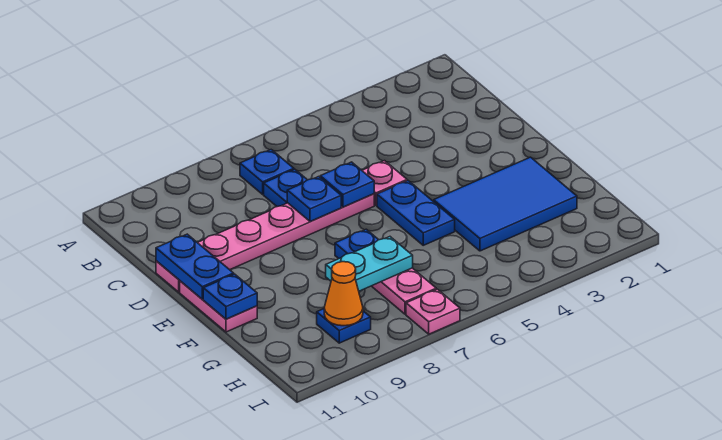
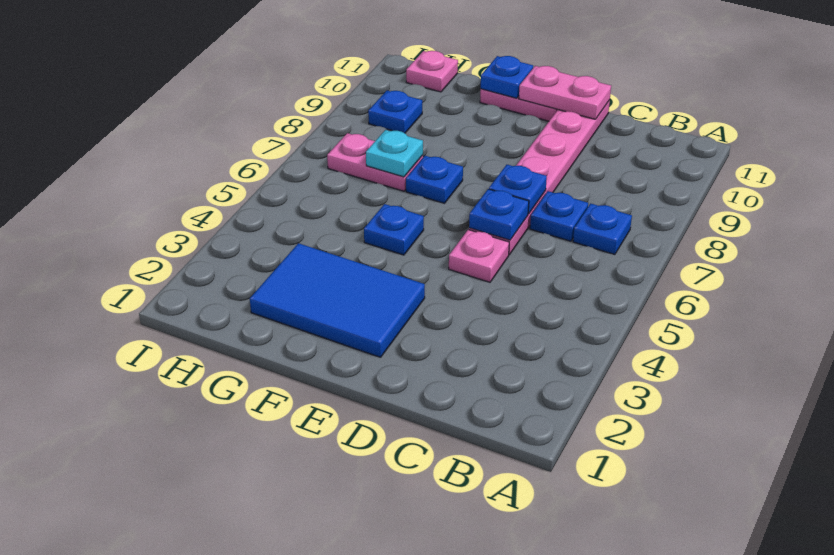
blue 1x2 plate [156,234,234,299] -> pink 1x2 plate [519,66,611,119]
blue 1x2 plate [377,181,455,245] -> blue 1x1 plate [364,204,424,255]
blue 2x3 tile [434,157,577,251] -> blue 2x3 tile turned to [250,243,425,357]
cyan 1x2 plate [326,237,413,291] -> cyan 1x1 plate [366,130,423,177]
orange 1x1 cone [324,262,363,326] -> none
pink 1x1 plate [406,289,460,334] -> pink 1x1 plate moved to [406,51,458,92]

